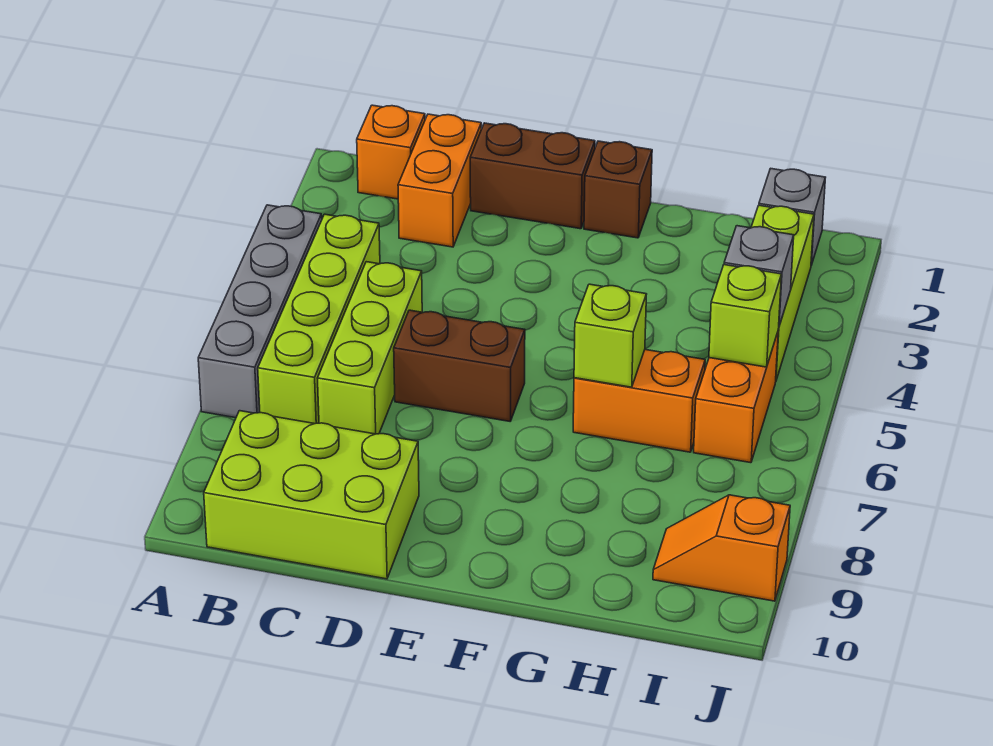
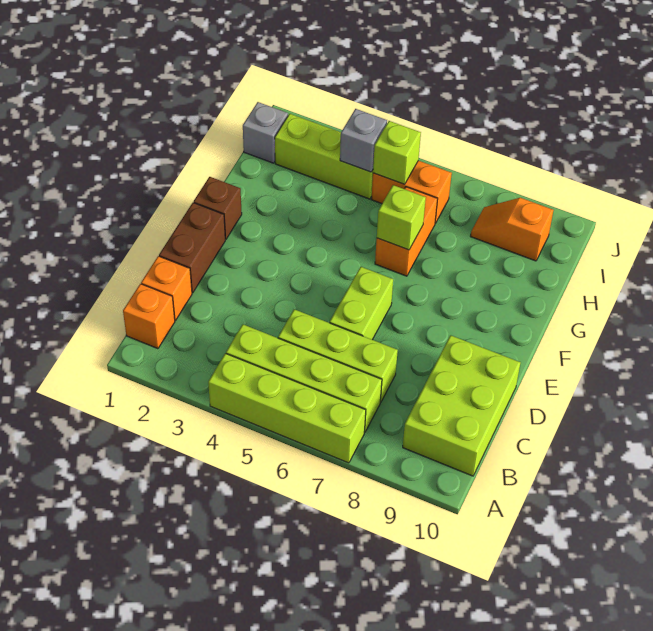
grey 1x4 brick [198,205,322,418] -> lime 1x4 brick [208,353,366,463]
orange 1x2 brick [398,114,481,247] -> orange 1x1 brick [141,256,192,320]
brown 1x2 brick [394,310,525,421] -> lime 1x2 brick [330,267,393,340]
orange 1x2 slope [653,495,790,601] -> orange 1x2 slope turned to [470,198,553,261]

